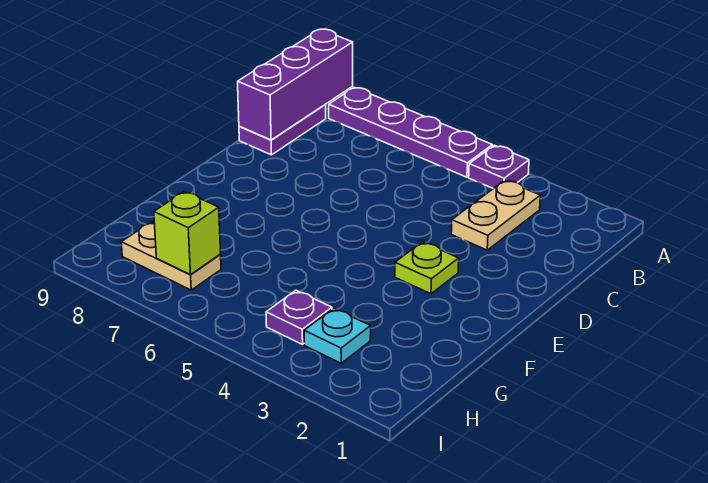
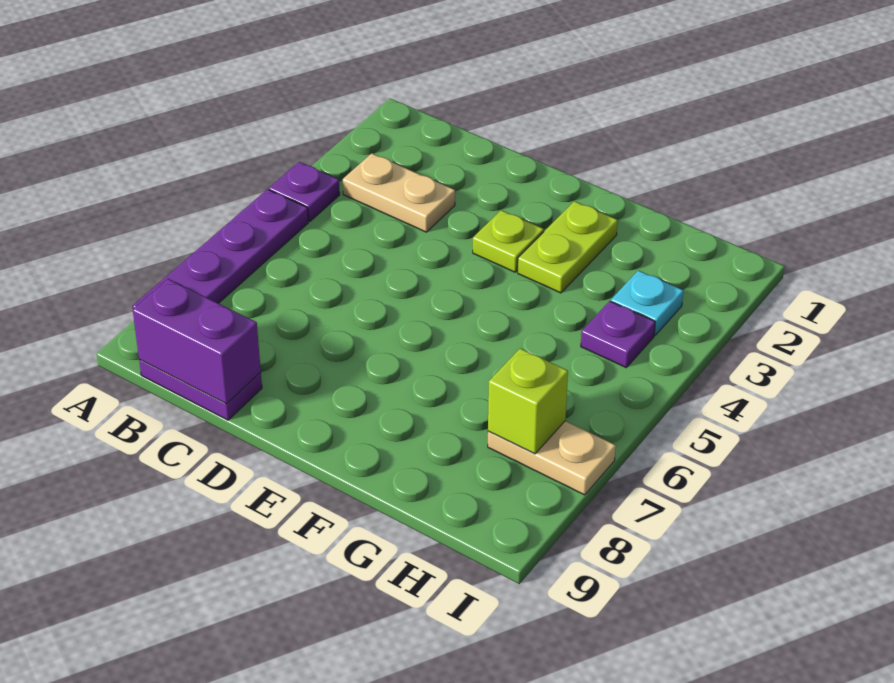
purple 1x3 brick [238,29,353,140] -> purple 1x2 brick [133,279,261,404]
none -> lime 1x2 plate [518,201,618,293]
tan 1x2 plate [121,222,221,290] -> tan 1x2 plate turned to [488,421,616,495]

